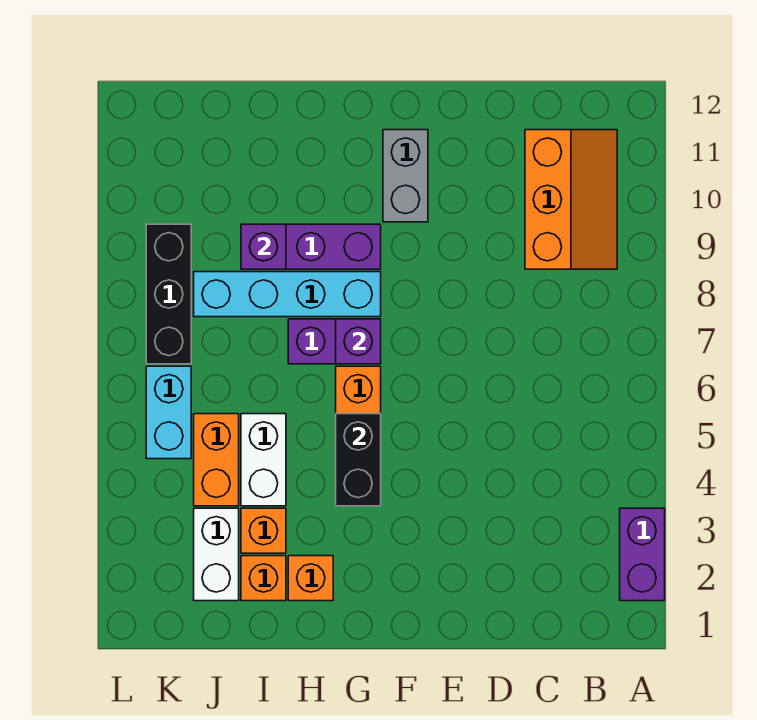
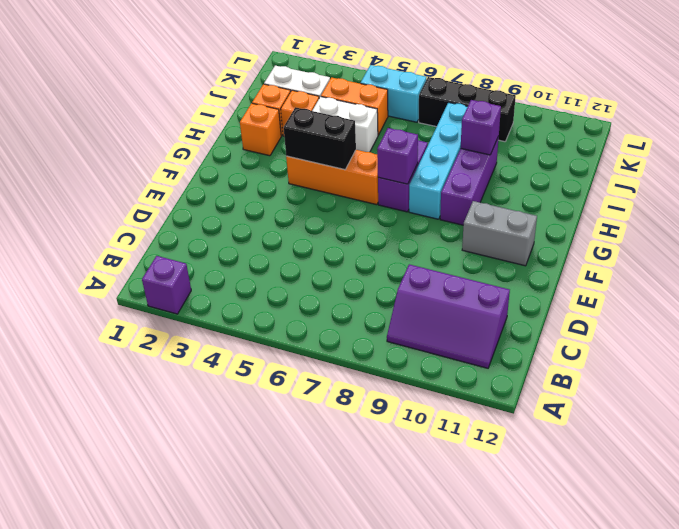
purple 1x2 brick [620,508,665,601] -> purple 1x1 brick [142,256,191,314]
orange 2x3 slope [525,130,617,269] -> purple 2x3 slope [387,264,510,368]

